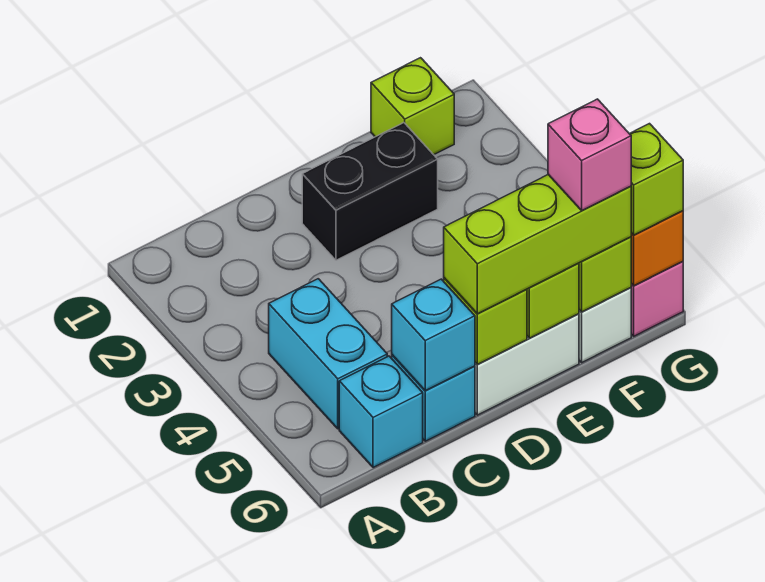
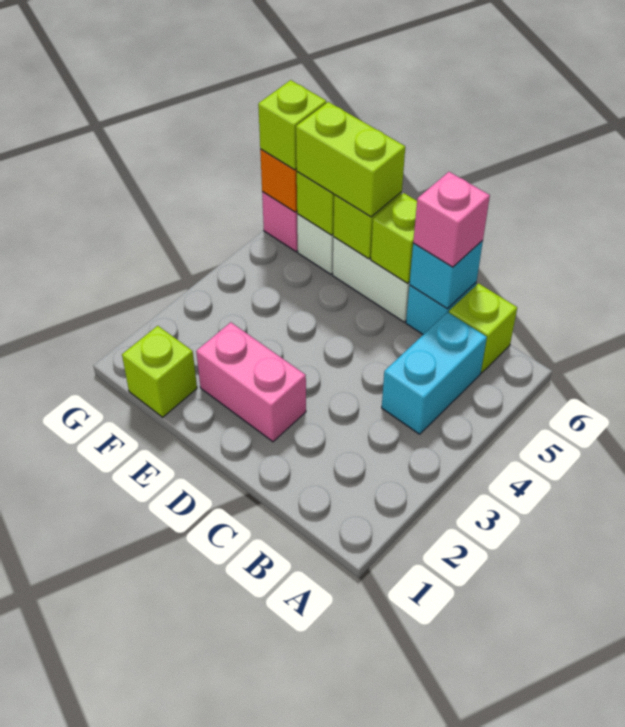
cyan 1x1 brick [339,356,423,468] -> lime 1x1 brick [449,283,517,373]
black 1x2 brick [302,123,438,260] -> pink 1x2 brick [196,322,306,442]
lime 1x3 brick [444,175,631,314] -> lime 1x2 brick [296,102,405,217]
pink 1x1 brick [548,99,631,210] -> pink 1x1 brick moved to [413,172,490,267]

